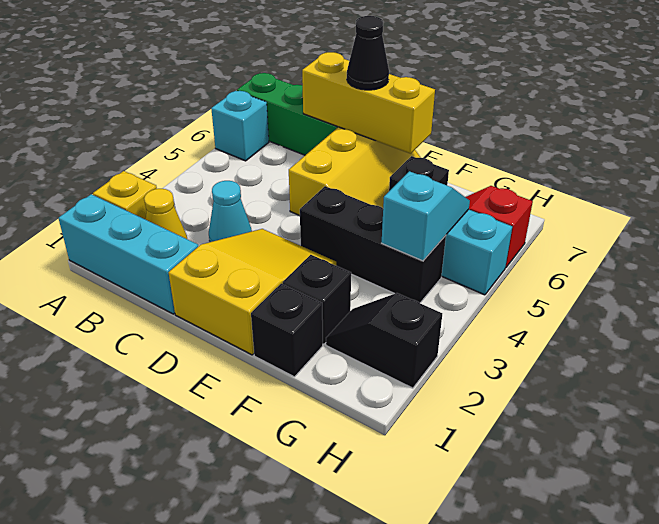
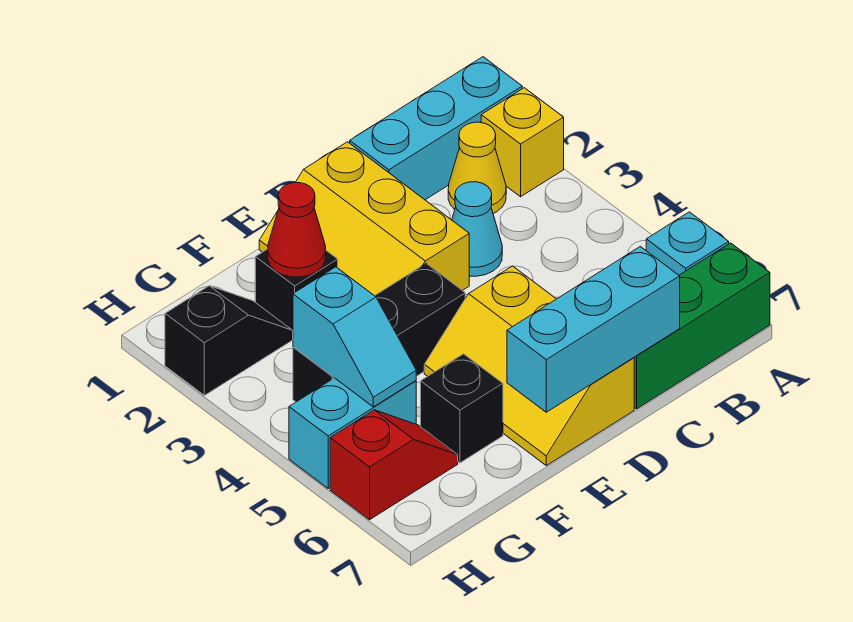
yellow 1x3 brick [302,52,435,154] -> cyan 1x3 brick [507,247,680,412]
yellow 2x3 slope [169,229,336,355] -> yellow 2x3 slope turned to [259,142,469,296]
black 1x1 cone [347,16,389,90] -> none
black 1x1 brick [251,284,323,377] -> none
none -> red 1x1 cone [268,183,326,277]

